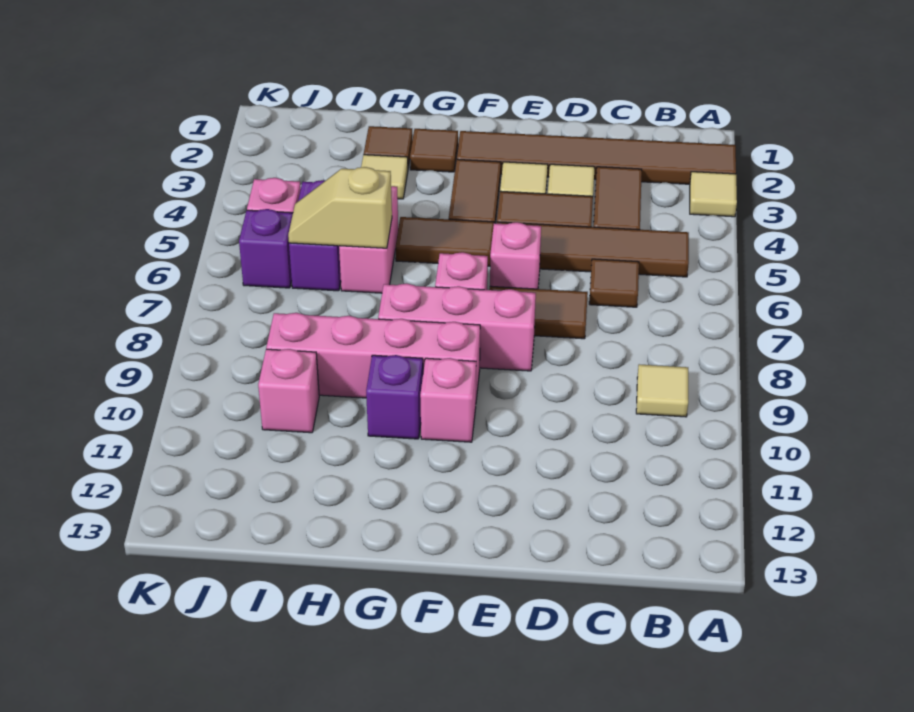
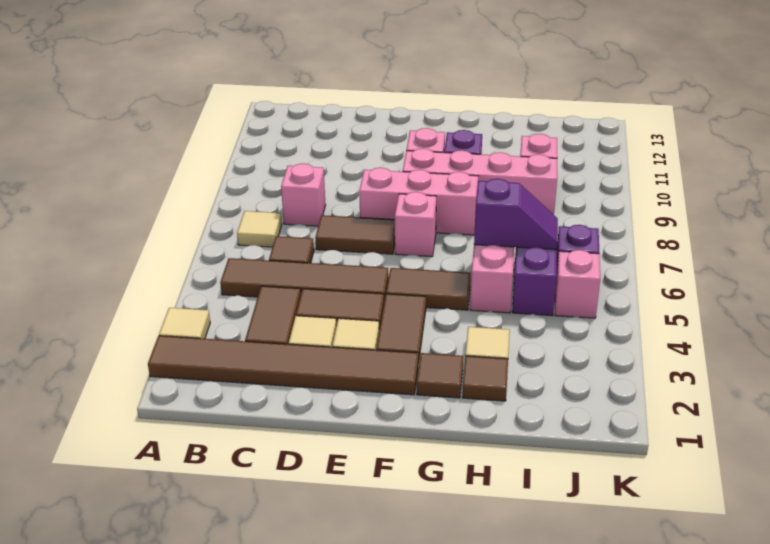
tan 1x1 tile [636,364,688,417] -> tan 1x1 tile moved to [237,211,282,247]
pink 1x1 brick [490,222,541,289] -> pink 1x1 brick moved to [281,164,326,226]
tan 1x2 slope [288,167,392,248] -> purple 1x2 slope [474,179,558,250]

